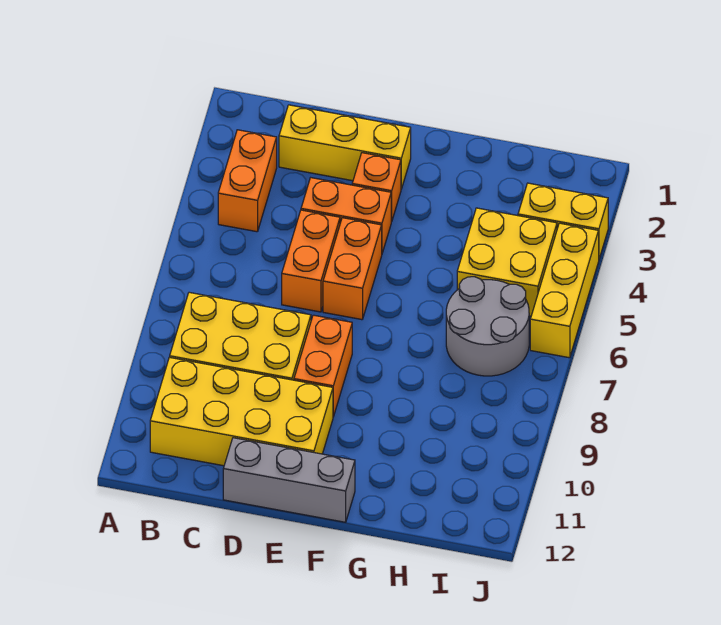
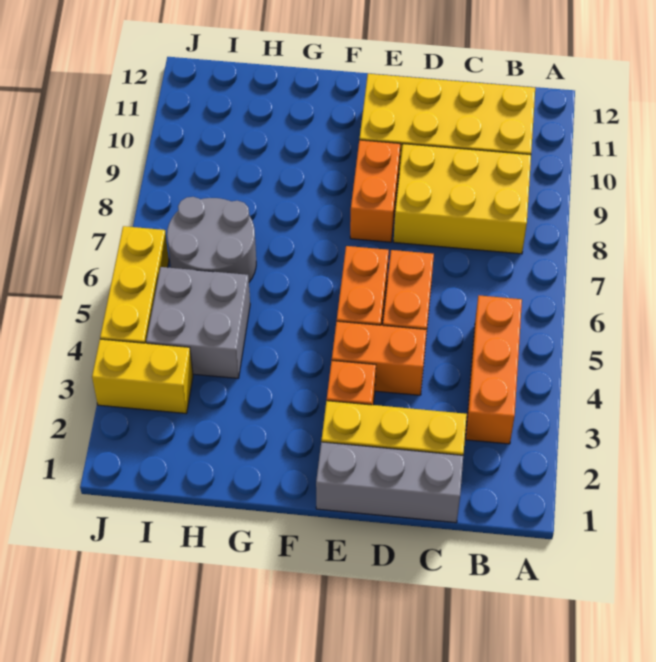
orange 1x2 brick [218,130,277,232] -> orange 1x3 brick [466,295,522,444]
grey 1x3 brick [223,438,355,522] -> grey 1x3 brick moved to [316,442,463,523]
yellow 2x2 brick [457,208,557,316] -> grey 2x2 brick [146,267,250,378]

